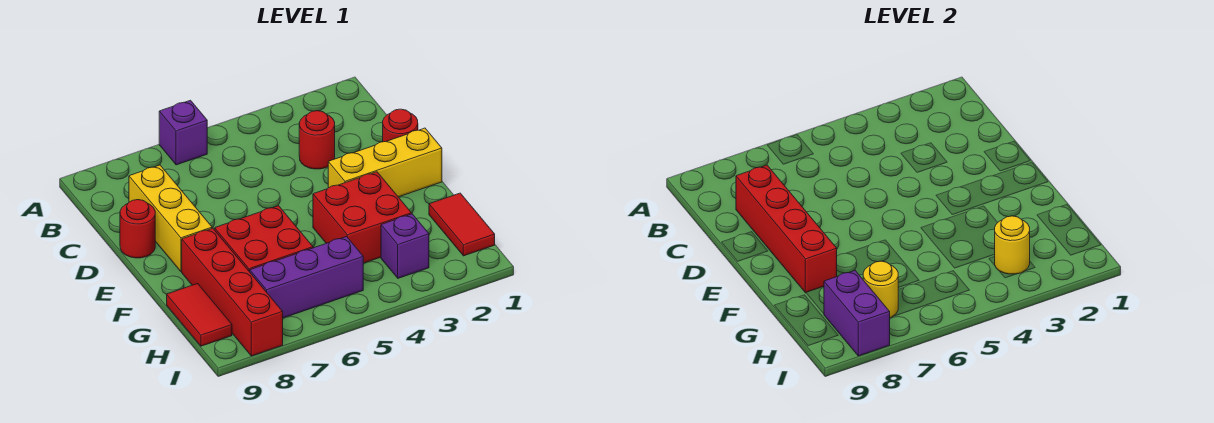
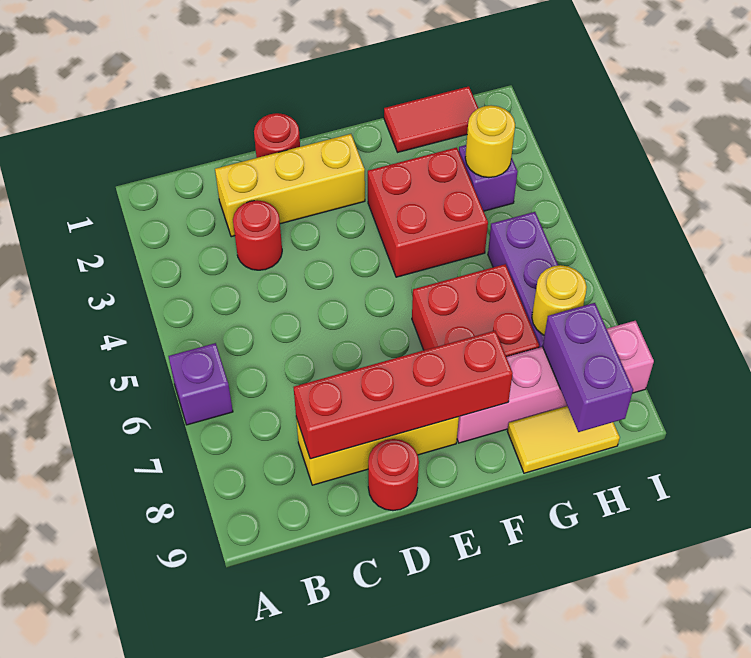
yellow 1x3 brick [328,128,442,197] -> yellow 1x3 brick turned to [215,134,365,237]
red 1x4 brick [182,228,283,356] -> pink 1x4 brick [457,321,654,443]
red 1x2 tile [167,284,232,346] -> yellow 1x2 tile [507,406,620,473]
purple 1x2 brick [824,271,890,356] -> purple 1x2 brick turned to [543,303,633,432]

